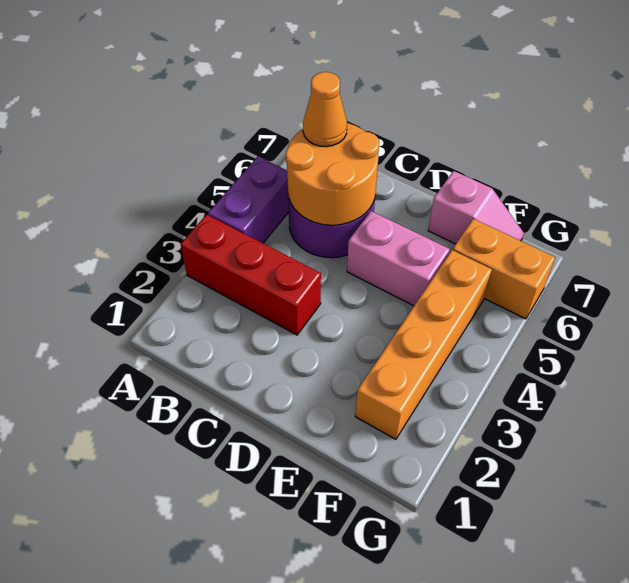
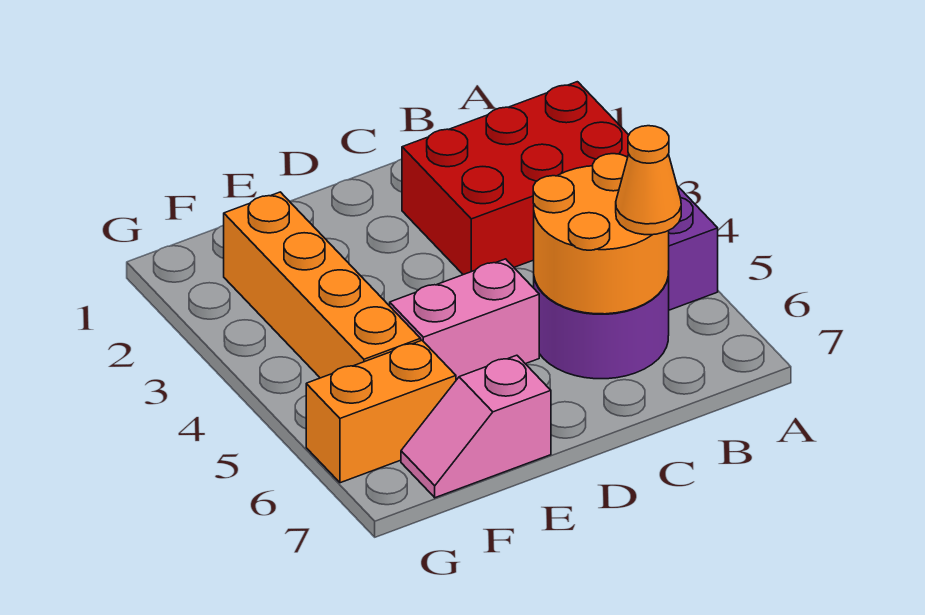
red 1x3 brick [181,214,321,335] -> red 2x3 brick [402,82,629,275]

